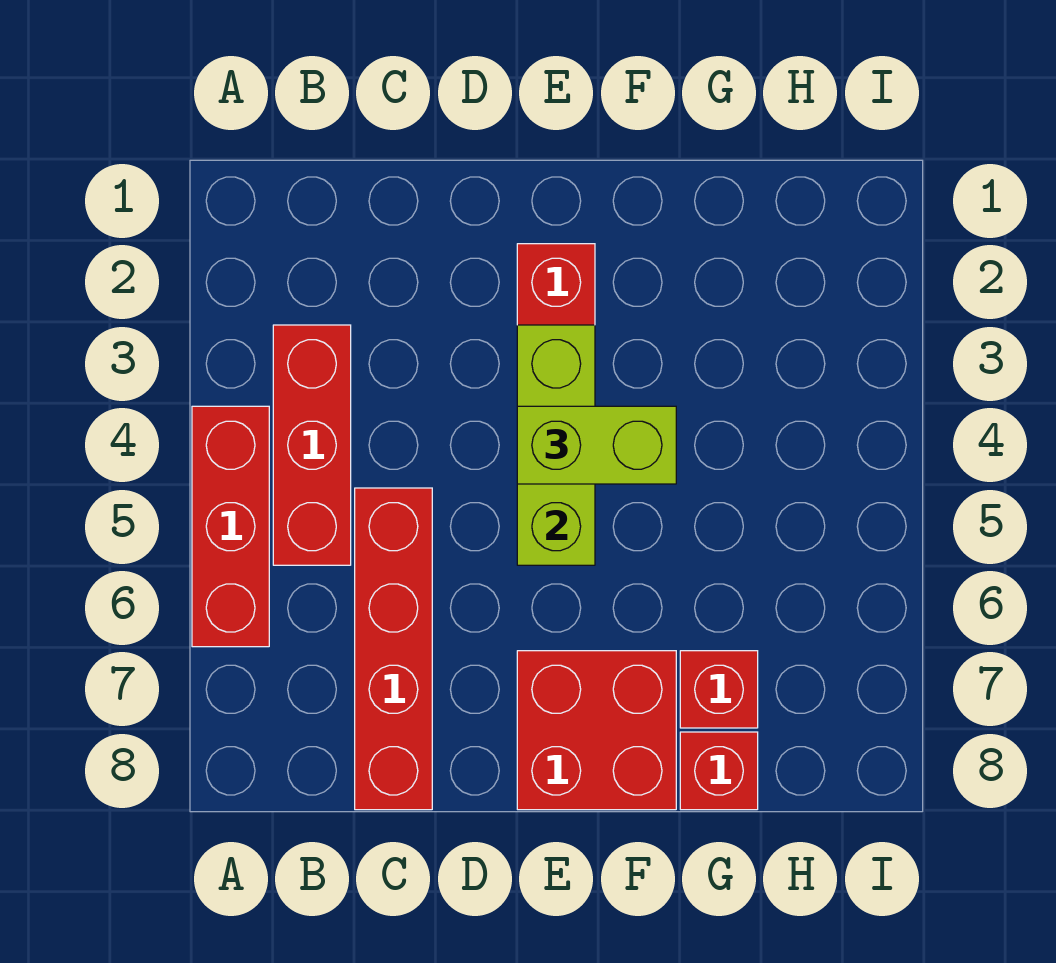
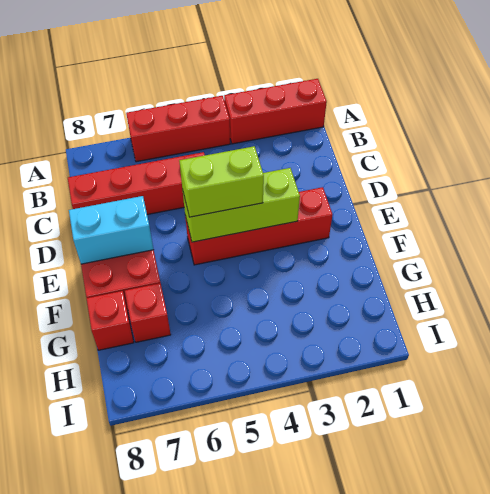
red 1x3 brick [273,325,351,565] -> red 1x3 brick moved to [224,79,327,144]
lime 1x2 brick [517,406,676,484] -> lime 1x2 brick turned to [179,146,264,217]
none -> cyan 1x2 brick [69,196,154,264]

